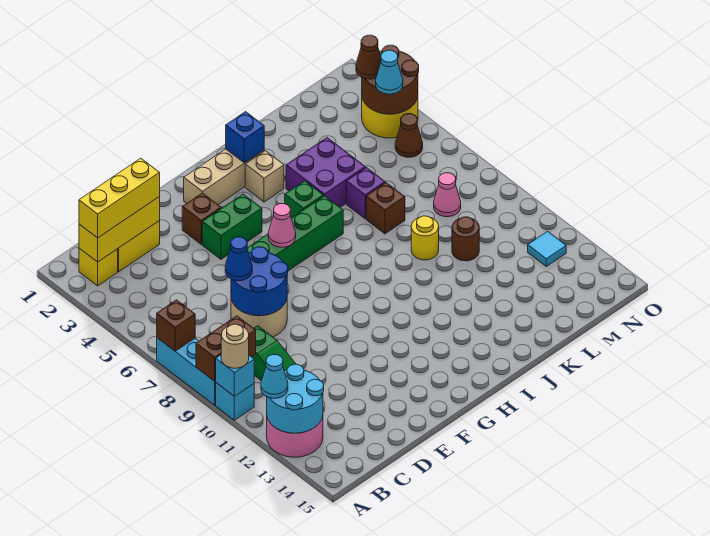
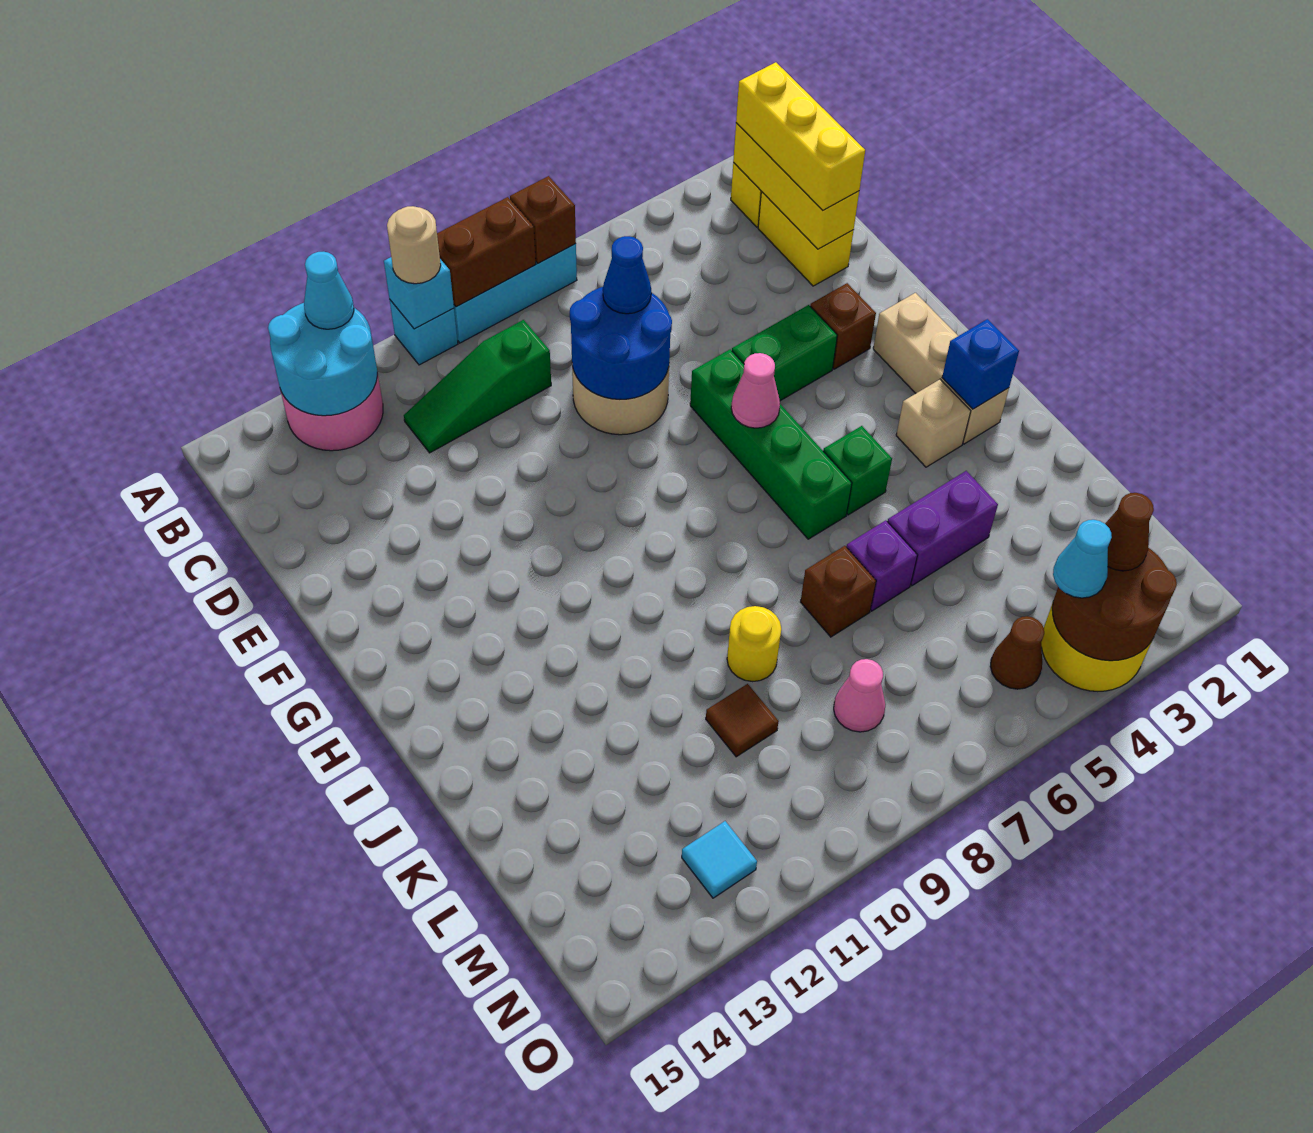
brown 1x2 brick [196,316,256,381] -> brown 1x2 brick turned to [437,197,536,307]
green 1x2 brick [202,194,262,259] -> green 1x2 brick turned to [732,305,837,401]
purple 2x2 brick [286,138,365,207] -> purple 1x2 brick [887,471,998,586]
brown 1x1 round brick [452,217,479,261] -> brown 1x1 tile [706,684,779,757]

